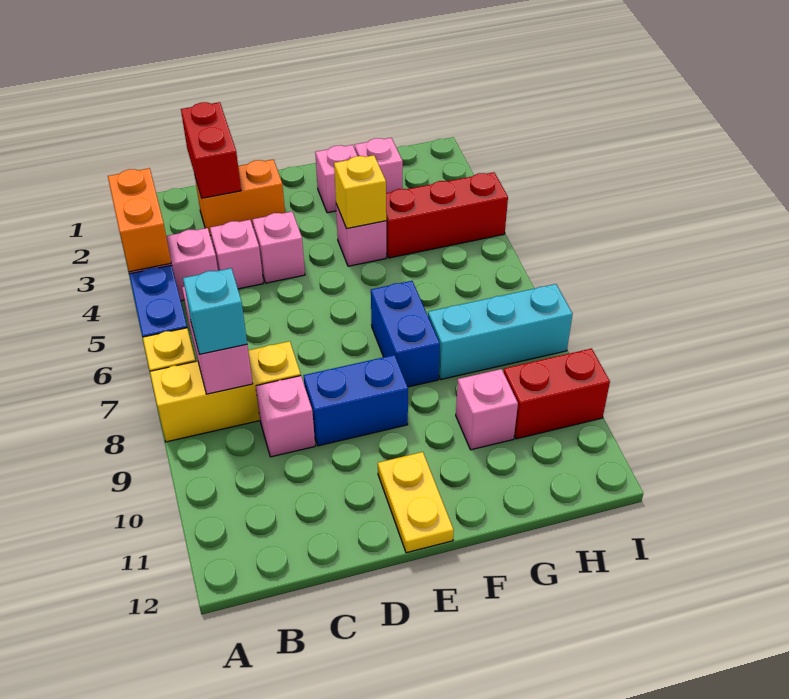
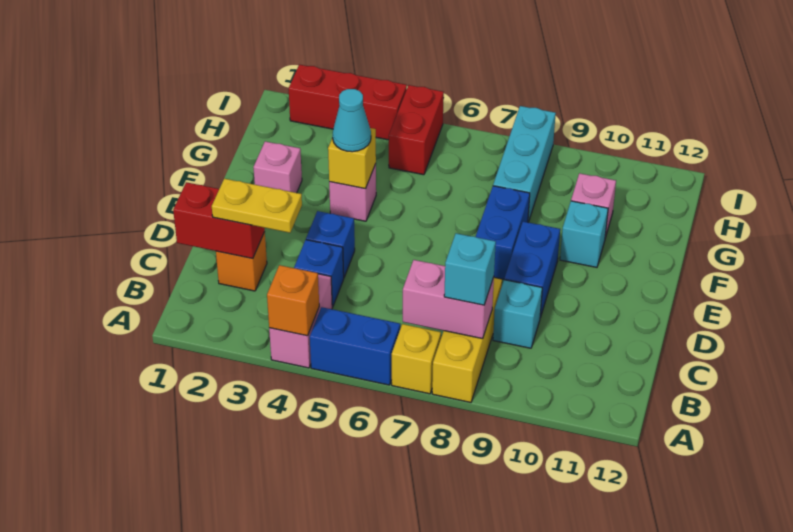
orange 1x2 brick [108,168,171,272] -> orange 1x1 brick [267,265,319,336]
orange 1x2 brick [195,160,285,236] -> orange 1x1 brick [216,232,267,291]
pink 1x1 brick [210,220,263,289] -> blue 1x1 brick [294,240,344,307]
pink 1x1 brick [256,376,315,457] -> cyan 1x1 brick [493,280,542,348]
pink 1x1 brick [253,212,305,283] -> blue 1x1 brick [306,211,355,277]
yellow 1x2 plate [378,452,454,553] -> yellow 1x2 plate moved to [212,179,302,233]
none -> cyan 1x1 cone [333,89,371,152]
blue 1x2 brick [371,281,440,387] -> blue 1x2 brick turned to [476,186,530,279]
none -> cyan 1x1 brick [560,201,608,267]
pink 1x1 brick [355,138,403,193] -> none
red 1x3 brick [386,172,508,258] -> red 1x3 brick turned to [289,65,407,140]
red 1x2 brick [504,348,610,439] -> red 1x2 brick moved to [389,85,444,175]

